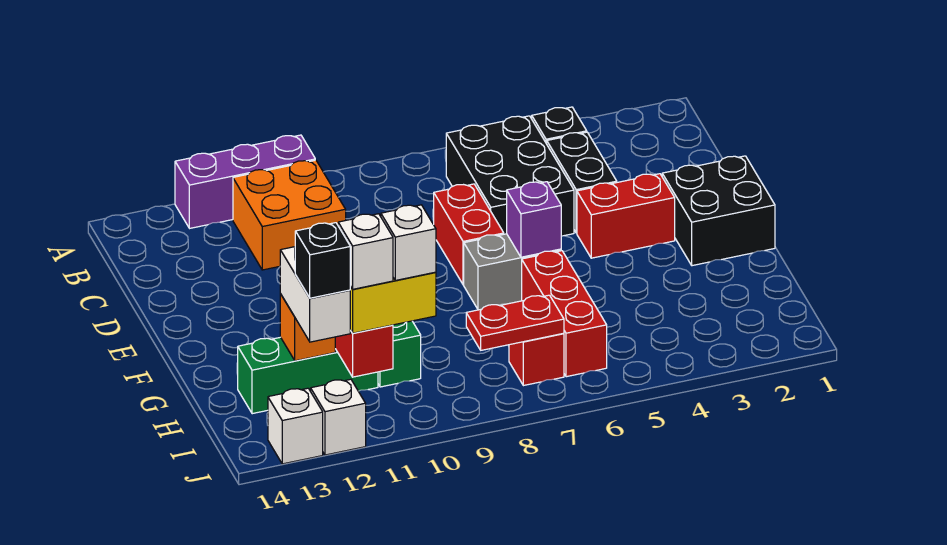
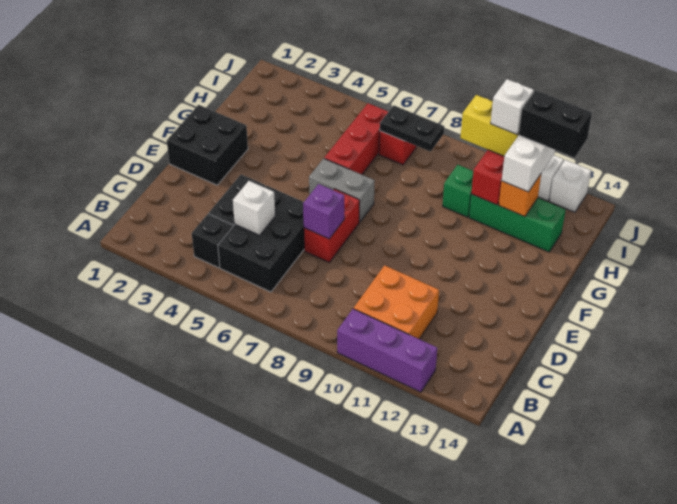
red 1x2 brick [577,174,675,258] -> none
purple 1x1 brick [507,182,561,257] -> purple 1x1 brick moved to [303,184,344,239]
red 1x2 plate [466,295,564,350] -> black 1x2 plate [380,105,444,152]
white 1x1 brick [381,205,436,280] -> white 1x1 brick moved to [233,181,275,235]
black 1x1 brick [295,223,350,298] -> black 1x2 brick [519,90,592,158]

